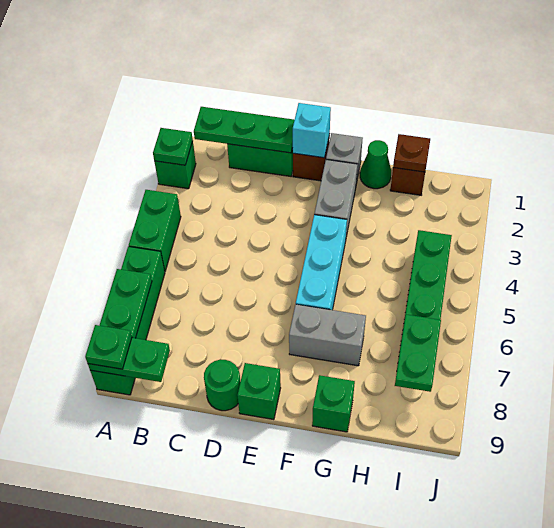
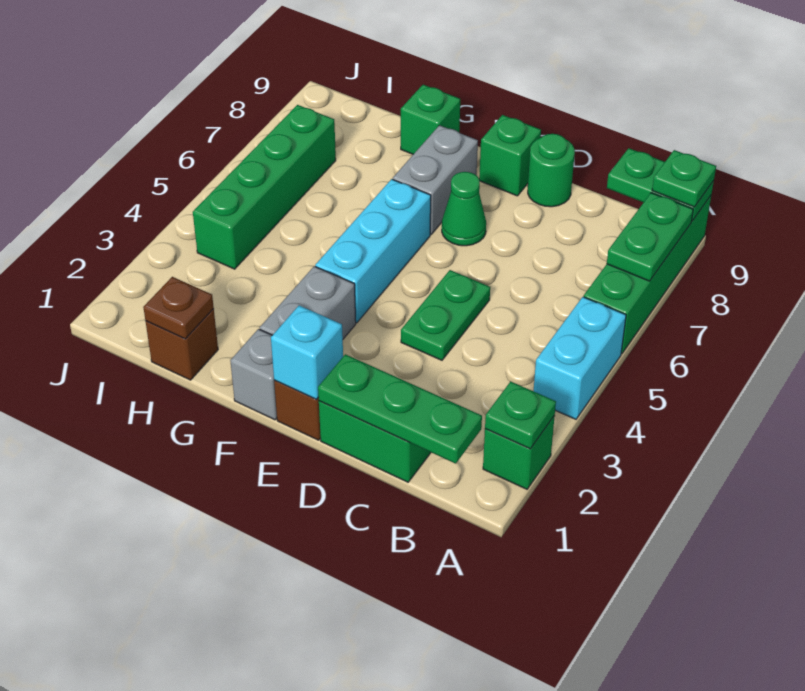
green 1x2 brick [129,190,181,271] -> cyan 1x2 brick [534,297,626,419]
grey 1x2 brick [289,304,366,366] -> grey 1x2 brick turned to [393,125,478,234]
green 1x1 cone [360,140,391,189] -> green 1x1 cone moved to [442,172,486,246]
green 1x2 plate [395,315,441,392] -> green 1x2 plate moved to [401,270,490,360]

